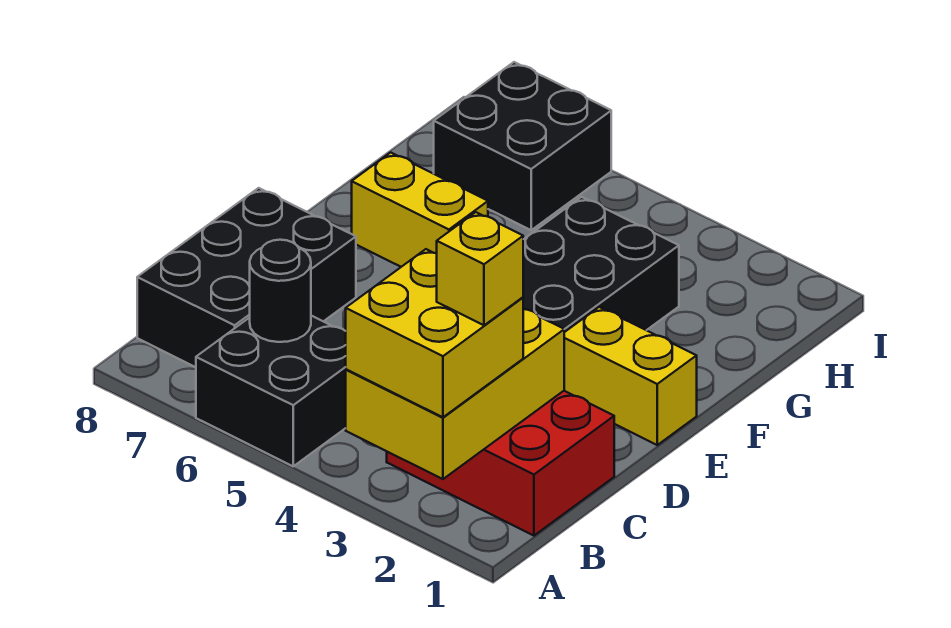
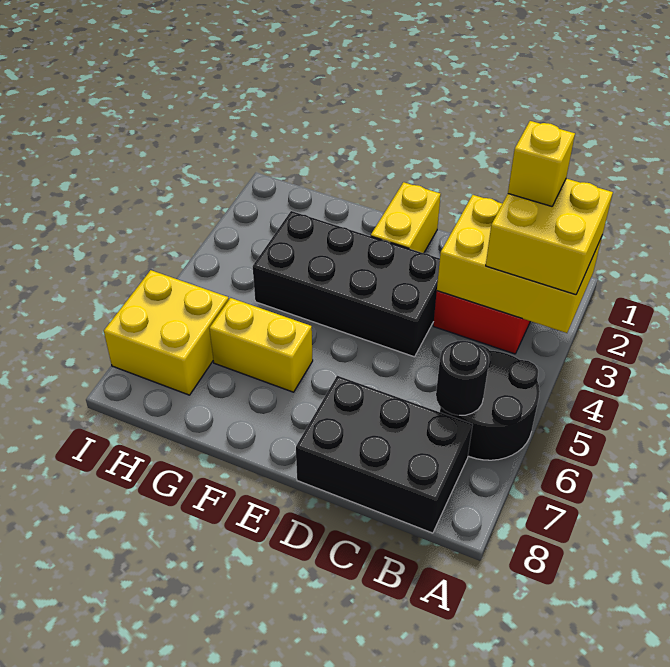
black 2x2 brick [196,316,346,466] -> black 2x2 round brick [440,345,540,460]
yellow 1x2 brick [352,153,488,267] -> yellow 1x2 brick turned to [209,298,313,392]
black 2x2 brick [434,62,611,230] -> yellow 2x2 brick [104,270,229,395]

